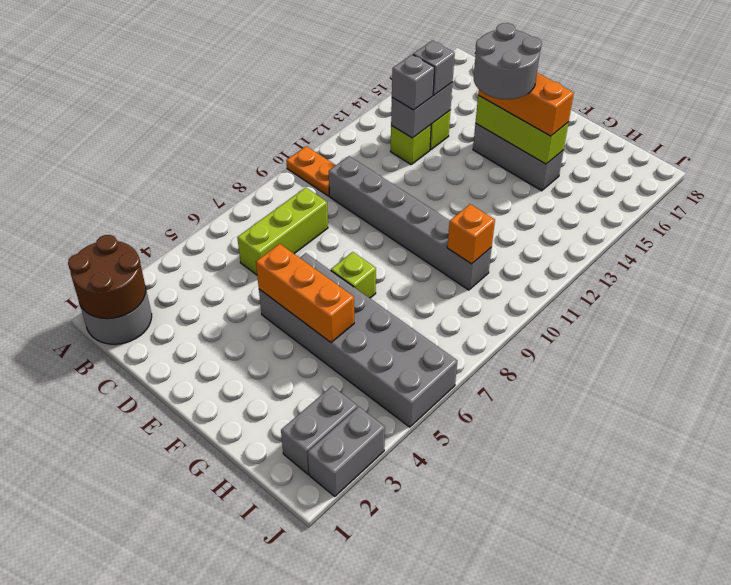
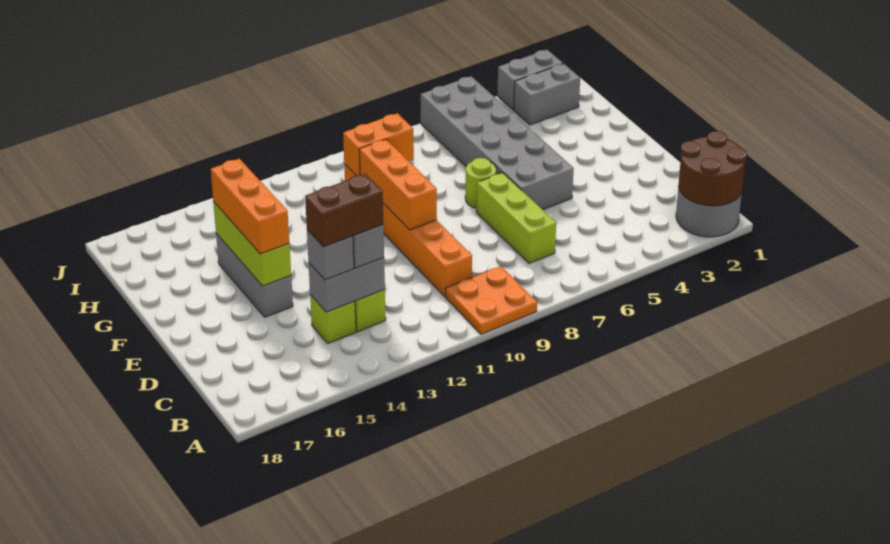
orange 1x2 plate [286,146,336,196] -> orange 2x2 plate [446,266,537,334]
lime 1x3 brick [237,188,328,275] -> lime 1x3 brick turned to [477,173,556,263]
grey 1x6 brick [329,156,492,290] -> orange 1x6 brick [344,164,472,297]
none -> brown 1x2 brick [305,174,383,247]
orange 1x3 brick [256,244,354,343] -> orange 1x3 brick moved to [359,139,437,230]
grey 2x2 round brick [474,23,542,99] -> none
lime 1x1 brick [331,252,376,298] -> lime 1x1 round brick [465,158,496,208]
orange 1x1 brick [447,204,495,264] -> orange 1x2 brick [343,113,414,176]

